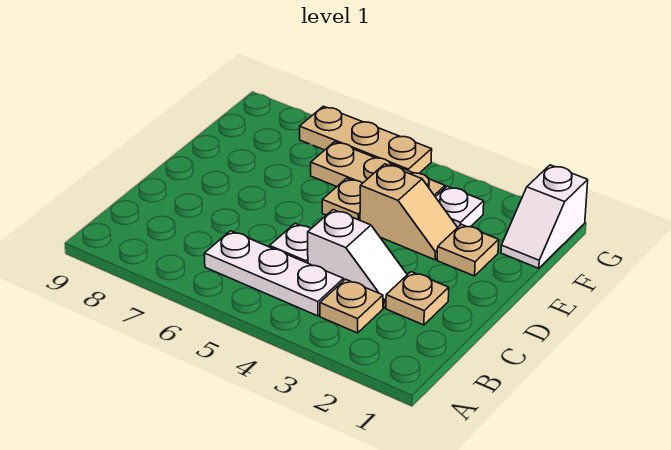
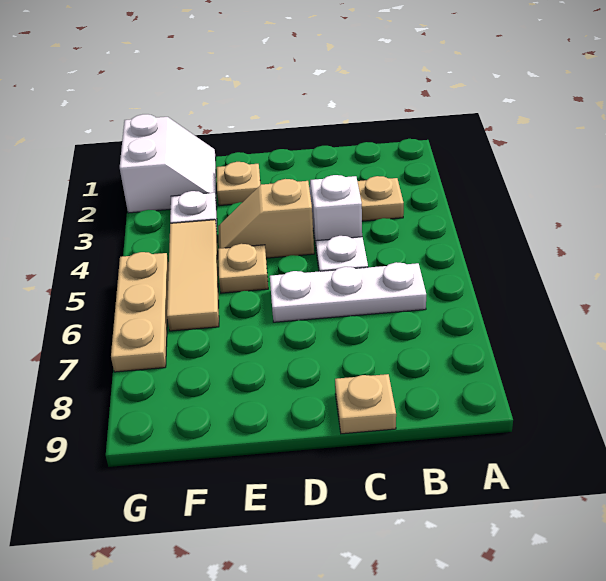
white 1x3 plate [204,231,344,316] -> white 1x3 plate turned to [270,262,426,322]
tan 1x1 plate [386,272,449,325] -> tan 1x1 plate moved to [335,374,396,434]
tan 1x2 slope [360,164,458,260] -> tan 1x2 slope turned to [218,179,314,258]
white 1x2 slope [501,165,588,268] -> white 2x2 slope [120,114,217,213]
tan 1x3 plate [311,142,445,197] -> tan 1x3 tile [167,220,219,331]

